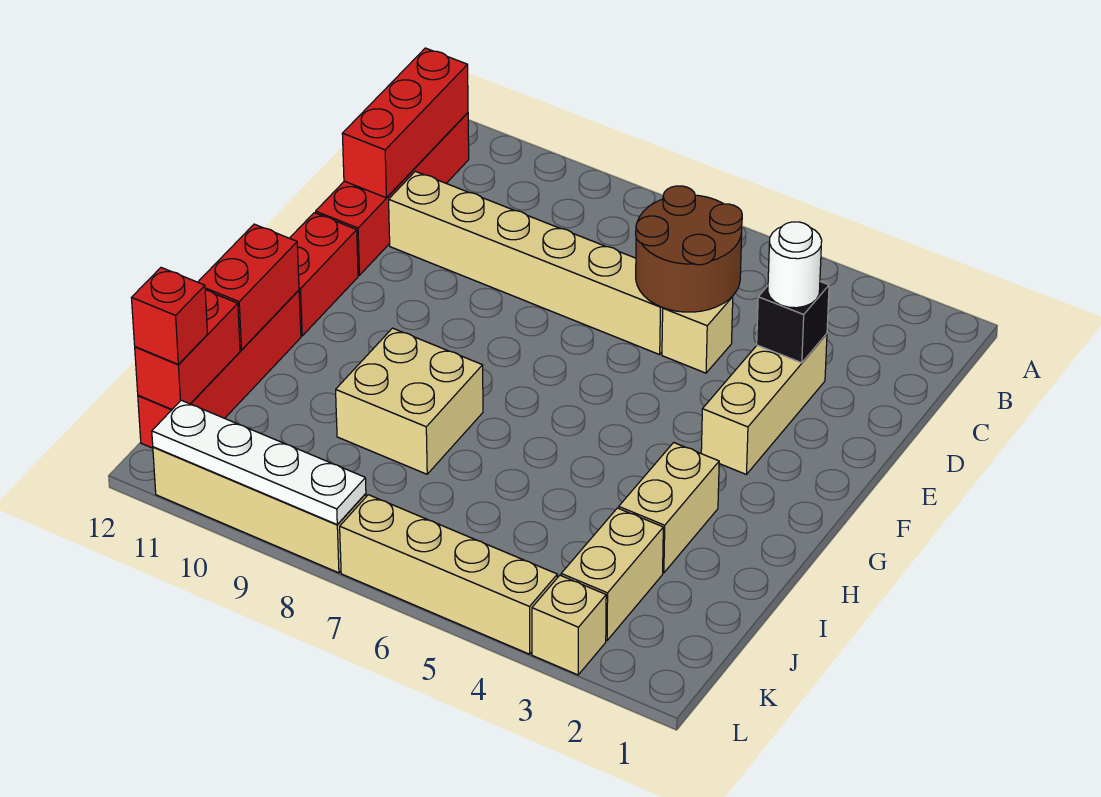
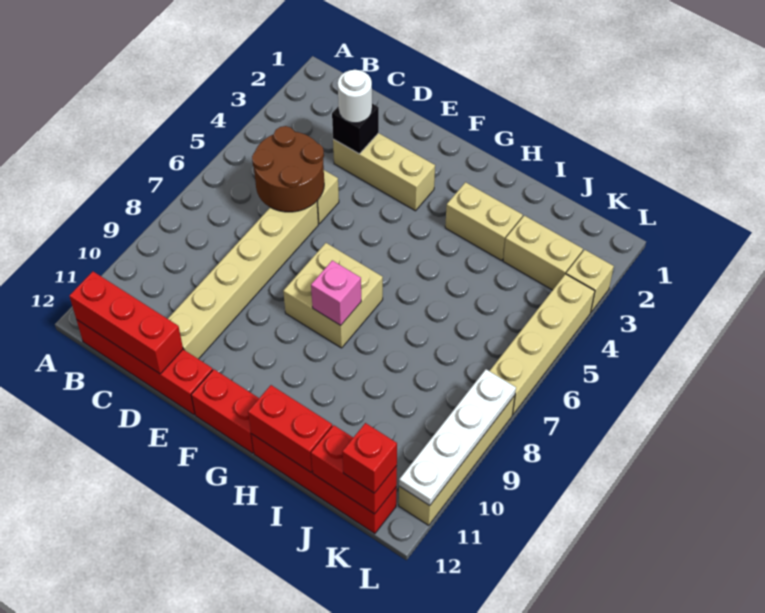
none -> pink 1x1 brick [311,260,361,325]
tan 2x2 brick [336,328,483,474] -> tan 2x2 brick moved to [283,243,383,348]

